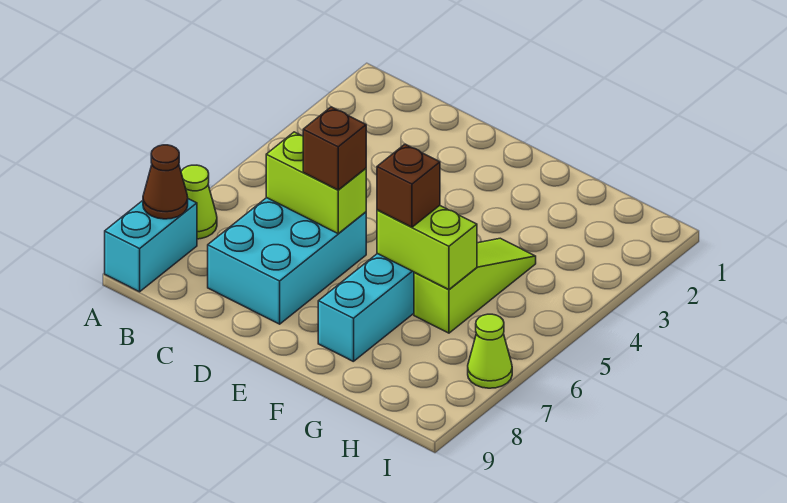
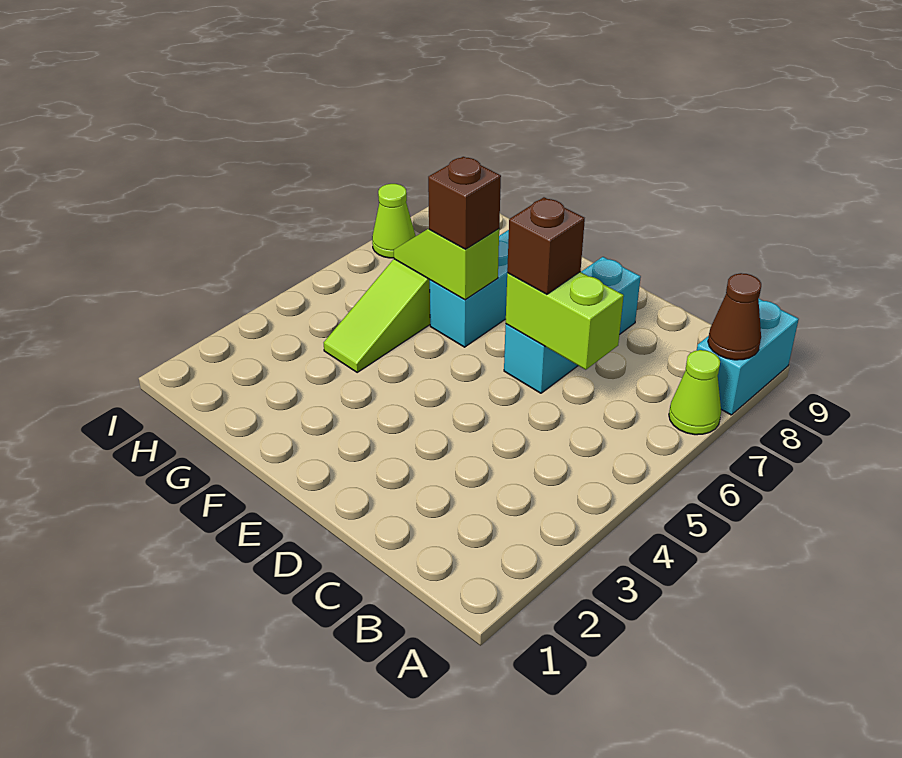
cyan 2x3 brick [208,198,366,324] -> cyan 1x3 brick [504,257,641,393]
lime 1x2 brick [377,206,477,289] -> lime 1x2 slope [394,229,499,300]

